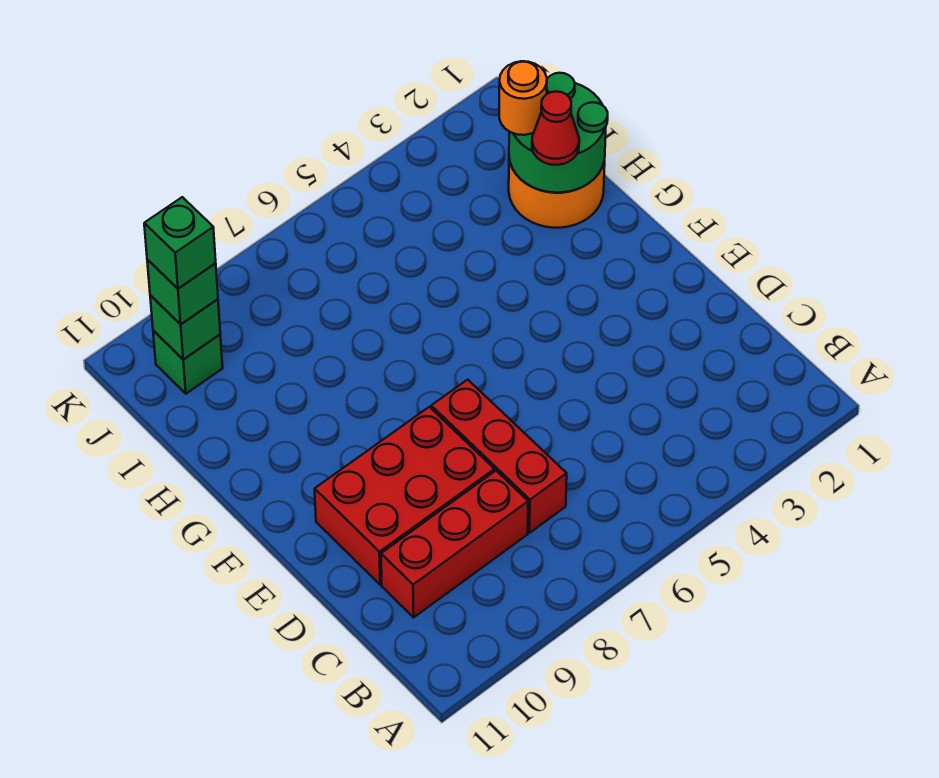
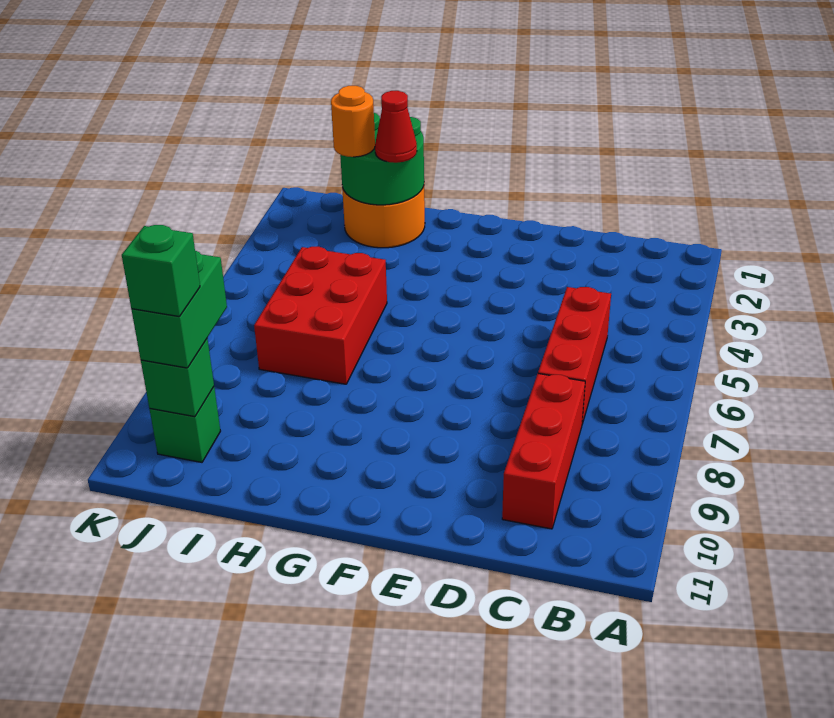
red 1x3 brick [431,380,567,533] -> red 1x3 brick turned to [538,287,611,424]
red 2x3 brick [315,407,494,585] -> red 2x3 brick moved to [254,247,387,384]
green 1x1 brick [147,260,218,324] -> green 1x2 brick [131,251,227,368]

